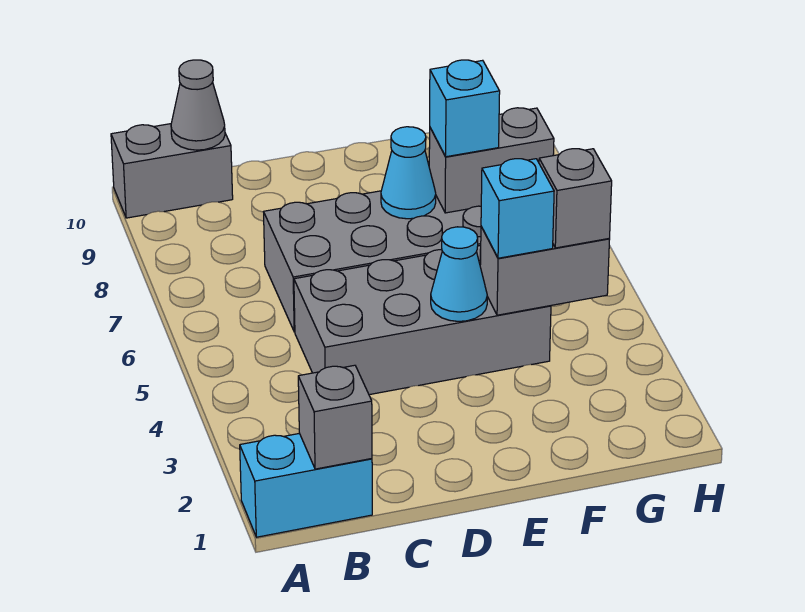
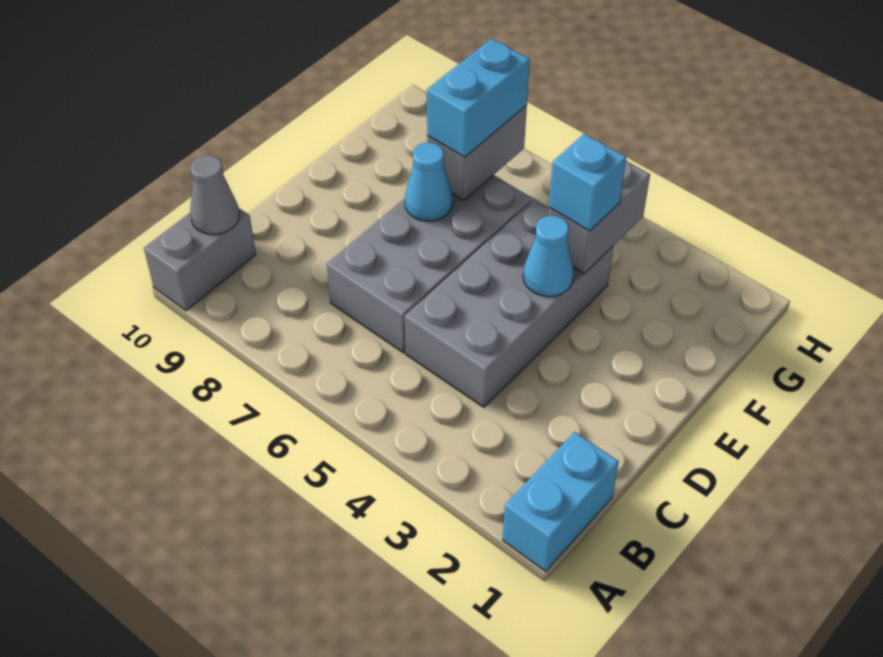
grey 1x1 brick [298,365,372,469] -> none
cyan 1x1 brick [430,60,500,157] -> cyan 1x2 brick [427,38,530,157]
grey 1x1 brick [539,149,612,248] -> none

